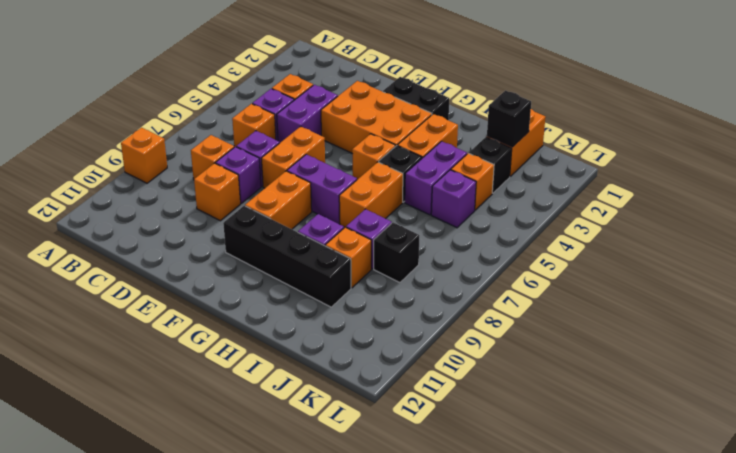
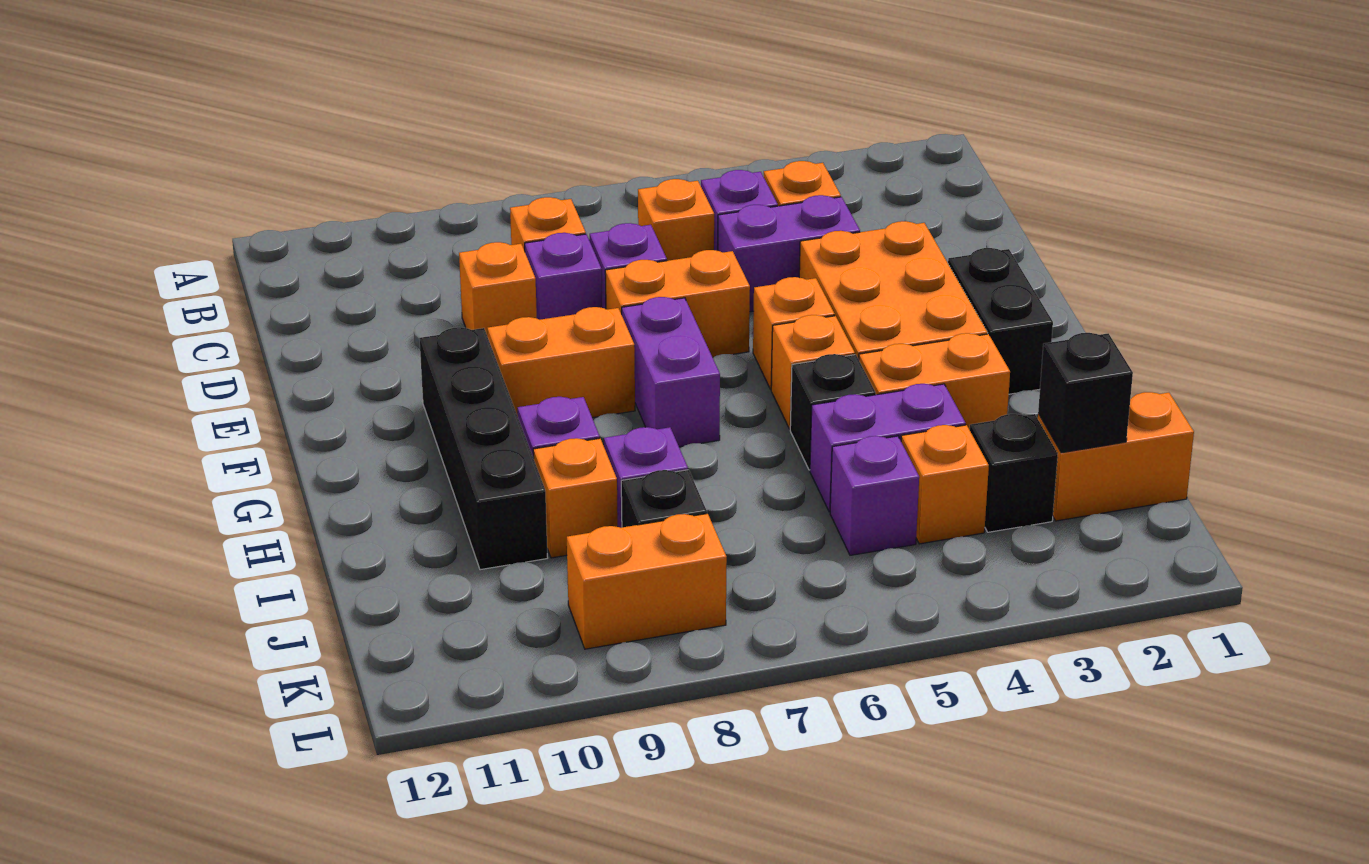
orange 1x1 brick [121,128,167,183] -> orange 1x1 brick moved to [753,277,835,389]
orange 1x2 brick [339,162,403,227] -> orange 1x2 brick moved to [567,514,727,649]

